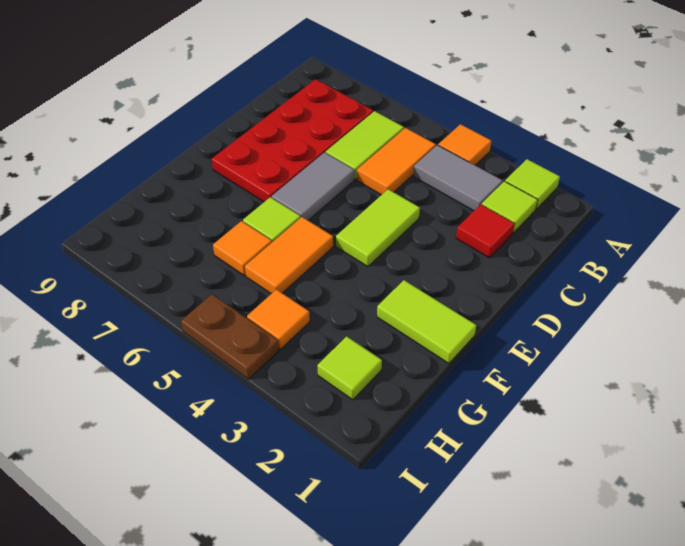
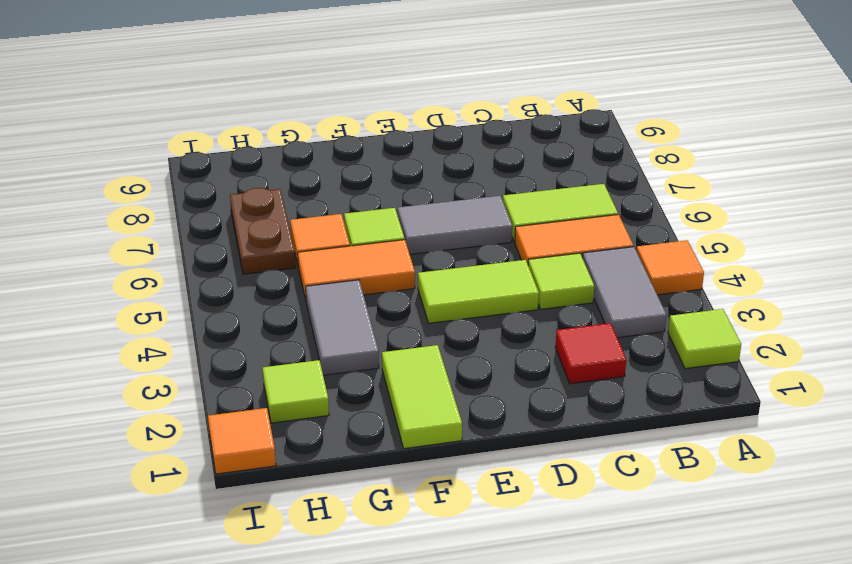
lime 1x1 tile [482,181,538,233] -> lime 1x1 tile moved to [528,253,594,309]
red 2x4 plate [212,79,373,202] -> none
none -> grey 1x2 tile [306,280,379,375]
orange 1x1 tile [247,289,310,349] -> orange 1x1 tile moved to [208,408,276,474]
brown 1x2 plate [181,294,279,379] -> brown 1x2 plate moved to [230,188,296,274]

